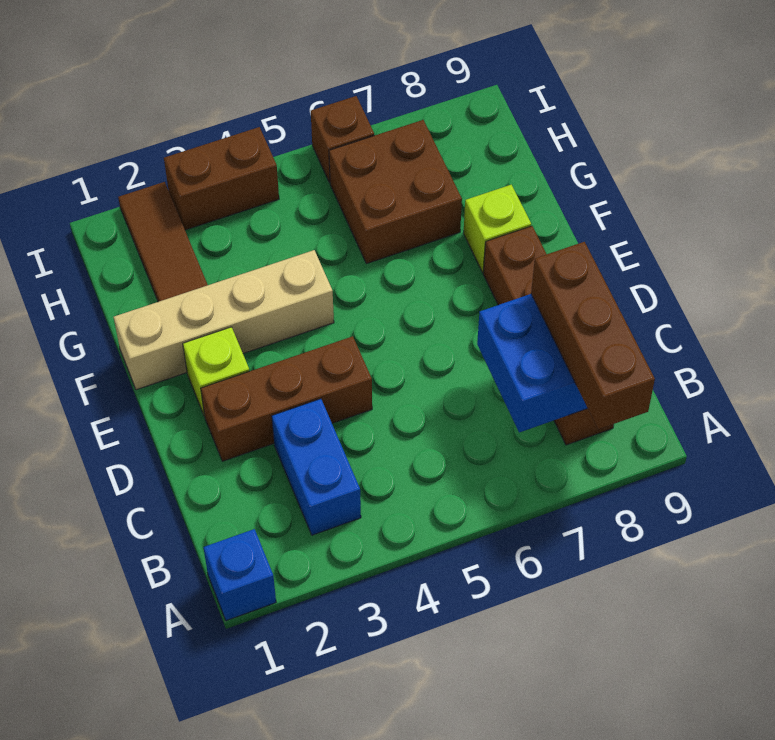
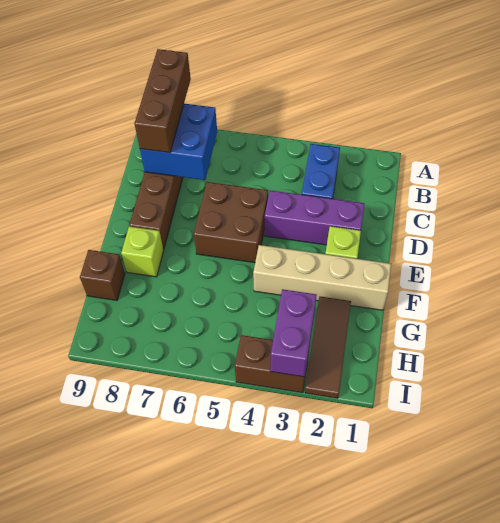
blue 1x1 brick [203,529,276,621] -> none
brown 1x3 brick [201,336,372,461] -> purple 1x3 brick [265,190,364,245]
brown 2x2 brick [329,120,462,264] -> brown 2x2 brick moved to [194,182,268,263]
none -> purple 1x2 brick [270,289,317,377]
brown 1x1 brick [311,96,374,183] -> brown 1x1 brick moved to [80,250,125,300]

